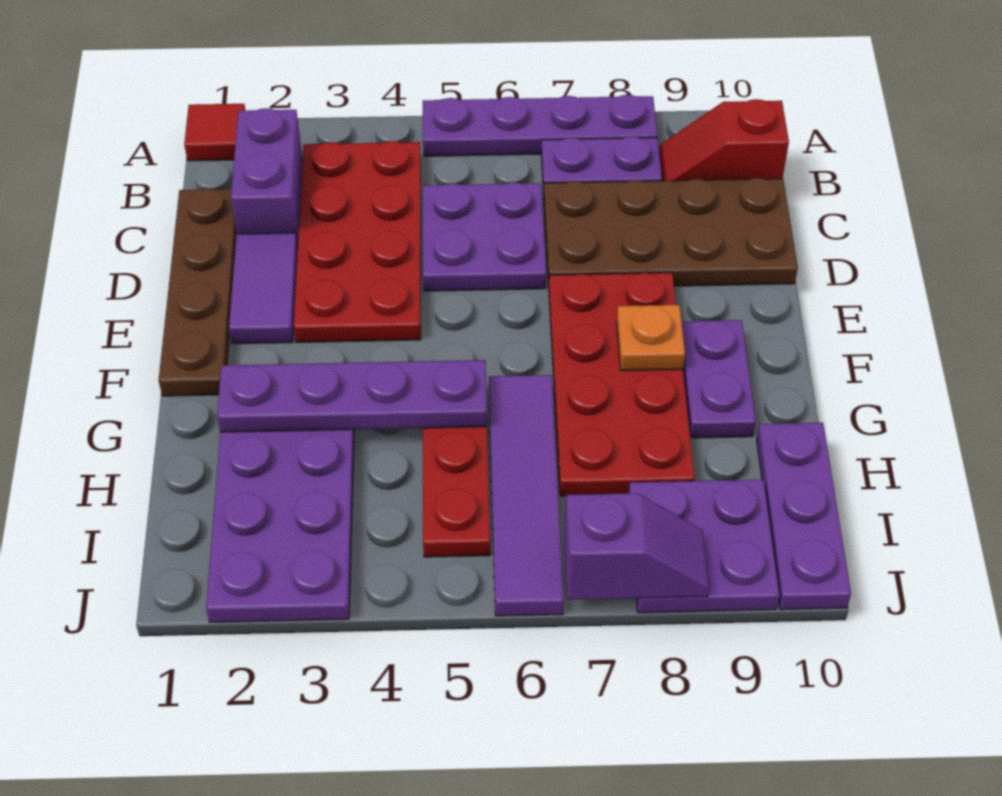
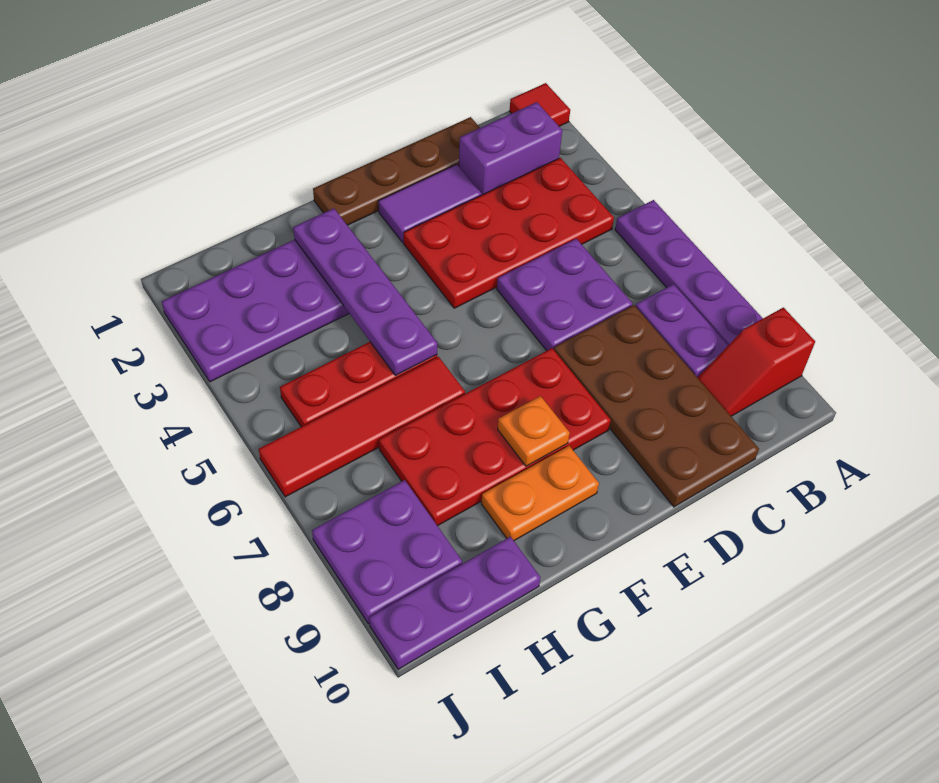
red 1x2 slope [659,99,789,181] -> red 1x2 slope turned to [698,308,815,416]
purple 1x2 plate [682,320,756,438] -> orange 1x2 plate [481,446,599,540]
purple 1x4 tile [489,375,564,616] -> red 1x4 tile [259,357,465,497]
purple 1x2 slope [564,493,709,600] -> none

